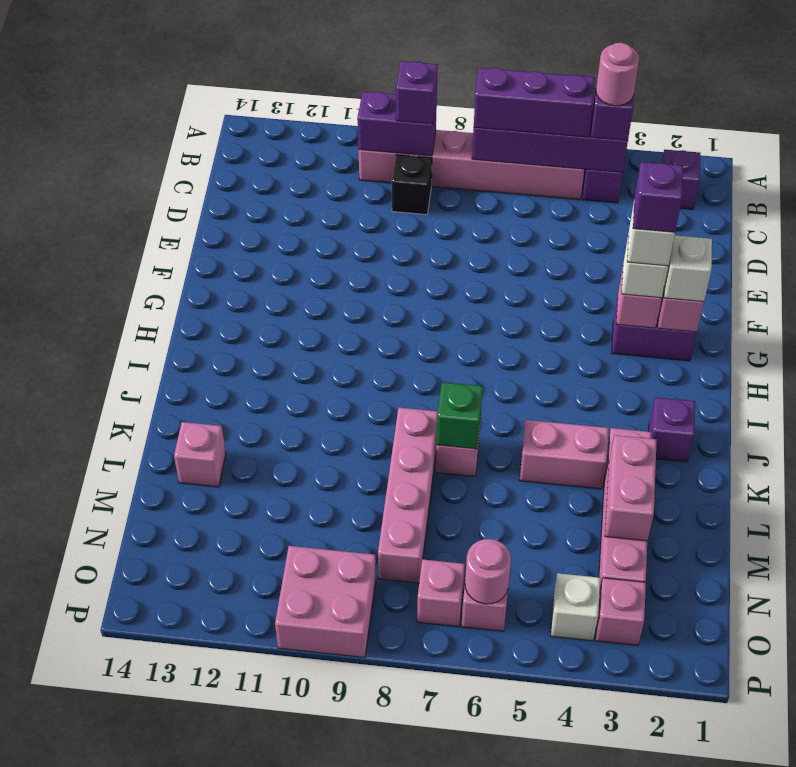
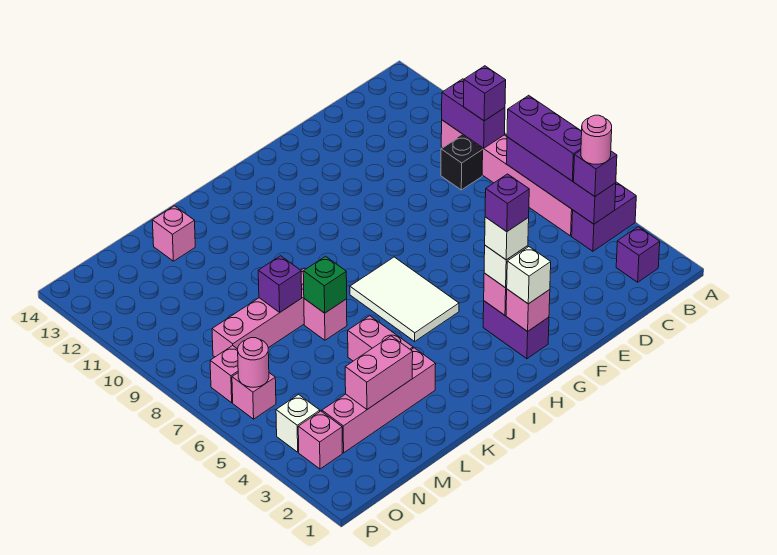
none -> white 2x3 tile [350,257,459,341]
purple 1x1 brick [649,397,695,462] -> purple 1x1 brick moved to [258,256,302,313]
pink 2x2 brick [275,546,376,658] -> none

